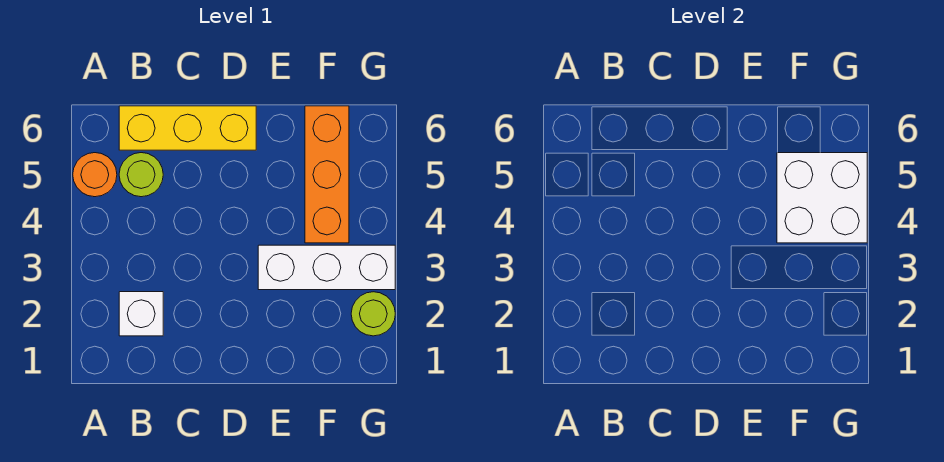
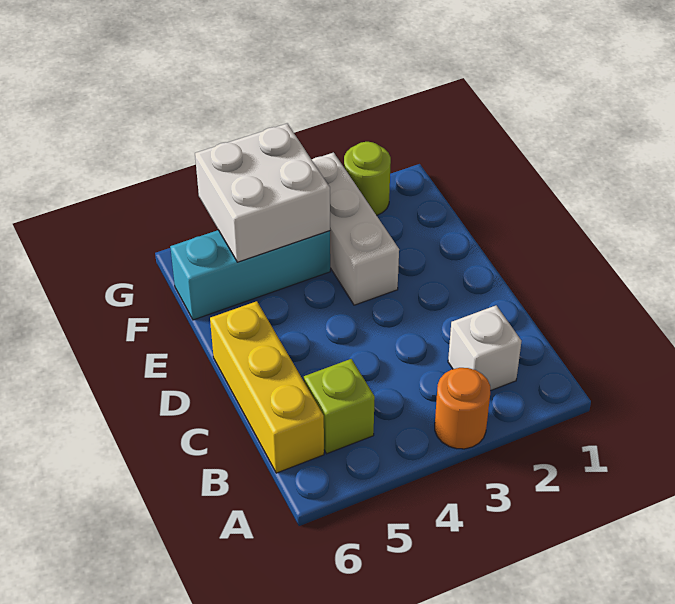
orange 1x1 round brick [73,153,117,197] -> orange 1x1 round brick moved to [435,368,490,449]
lime 1x1 round brick [119,153,163,197] -> lime 1x1 brick [304,359,375,454]
orange 1x3 brick [305,106,349,243] -> cyan 1x3 brick [170,230,330,320]

